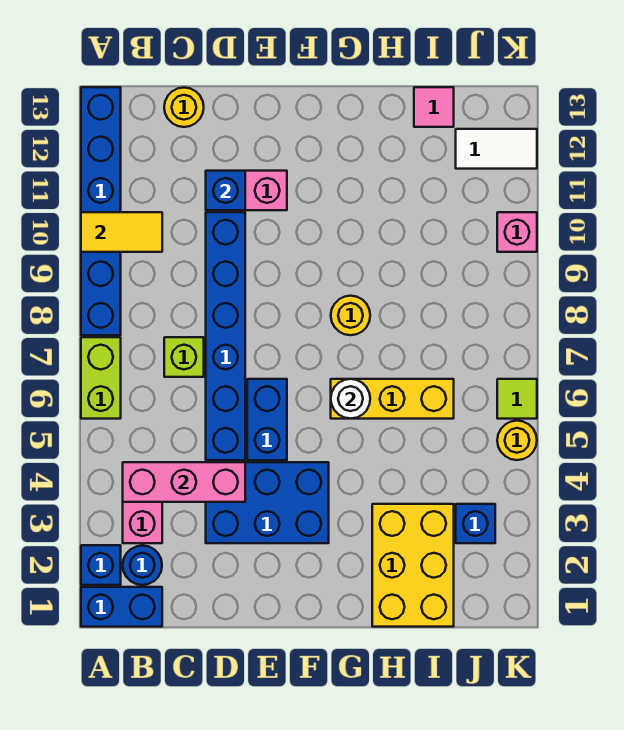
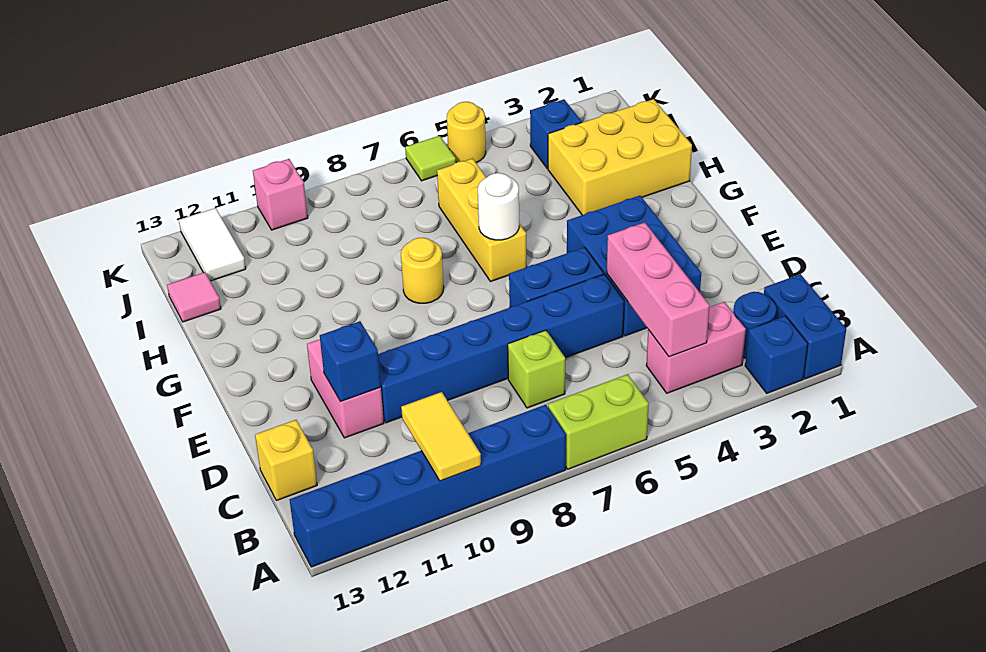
yellow 1x1 round brick [164,88,204,127] -> yellow 1x1 brick [255,420,317,501]

